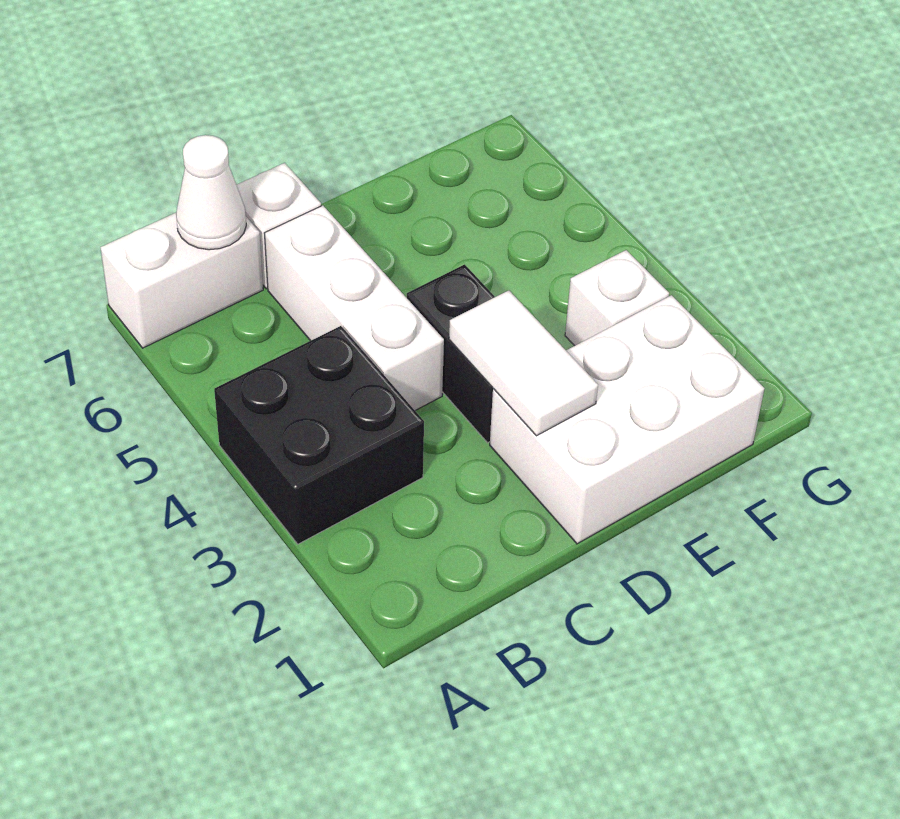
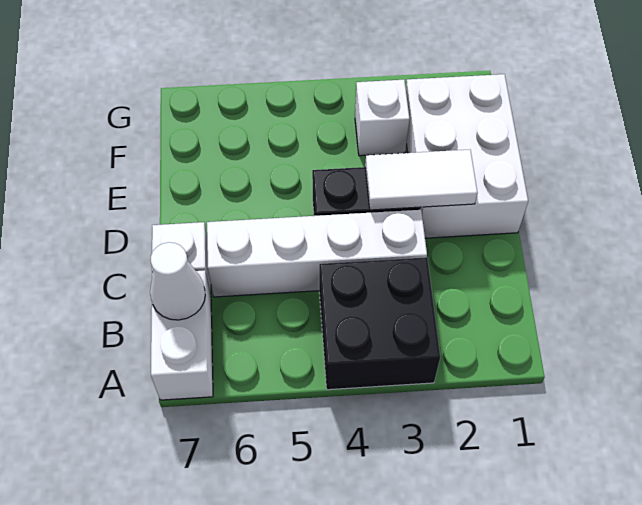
white 1x3 brick [265,205,444,410] -> white 1x4 brick [207,210,427,297]

